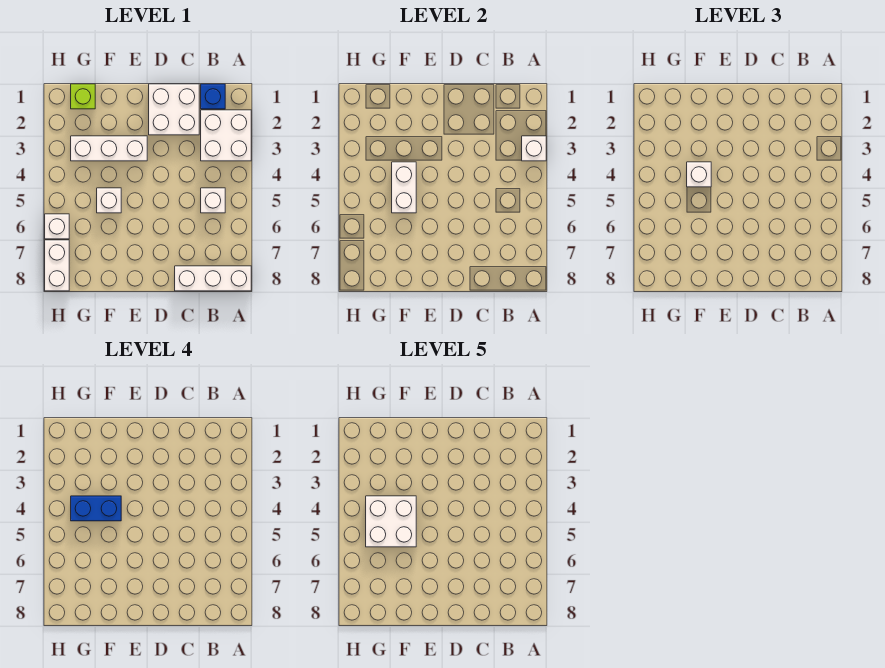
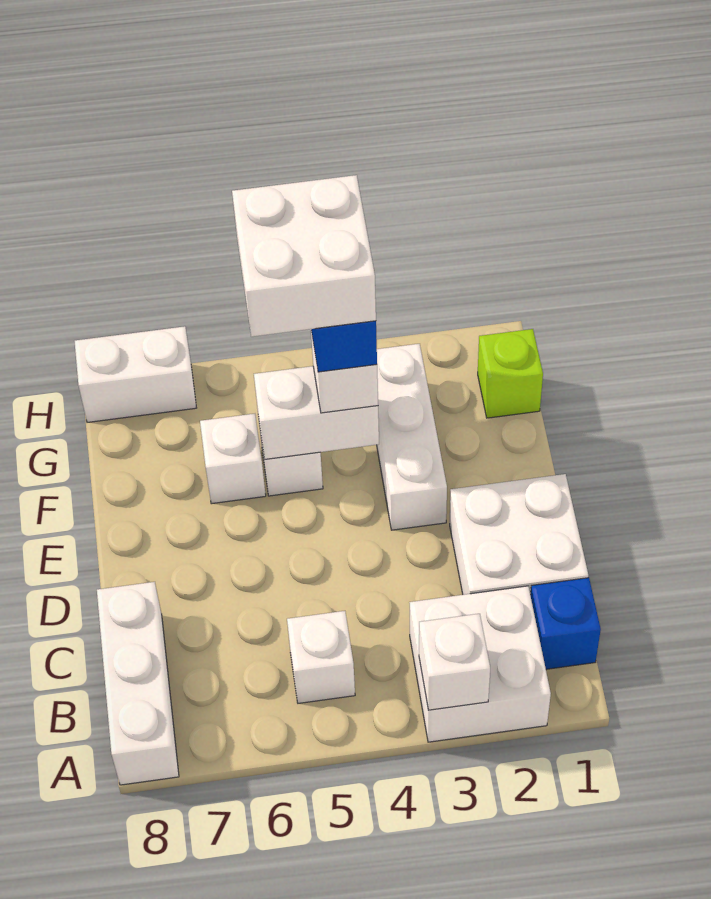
white 1x1 brick [45,214,69,239] -> white 1x1 brick moved to [200,414,266,504]

